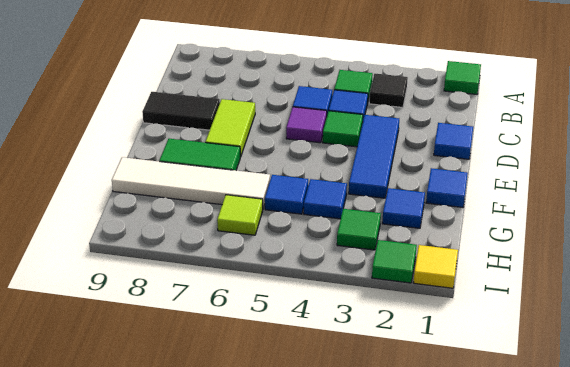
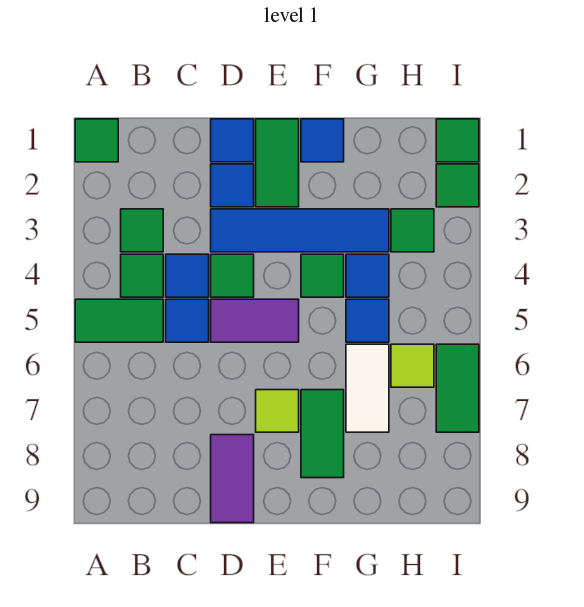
none -> green 1x2 tile [75,299,163,342]
black 1x1 tile [369,74,408,108] -> green 1x1 tile [121,209,163,252]
blue 1x3 tile [349,115,399,198] -> blue 1x4 tile [211,209,389,252]
purple 1x1 tile [286,107,327,143] -> purple 1x2 tile [211,299,299,342]
lime 1x2 tile [205,99,255,157] -> lime 1x1 tile [256,390,299,432]
black 1x2 tile [142,92,220,130] -> purple 1x2 tile [211,435,254,523]
none -> green 1x2 tile [256,119,299,207]
none -> green 1x1 tile [301,254,344,297]
blue 1x1 tile [382,188,425,228] -> blue 1x1 tile moved to [211,164,254,207]
white 1x4 tile [112,157,270,208] -> white 1x2 tile [346,344,389,432]
yellow 1x1 tile [414,245,458,288] -> green 1x1 tile [436,119,479,162]
none -> green 1x2 tile [436,344,479,432]

